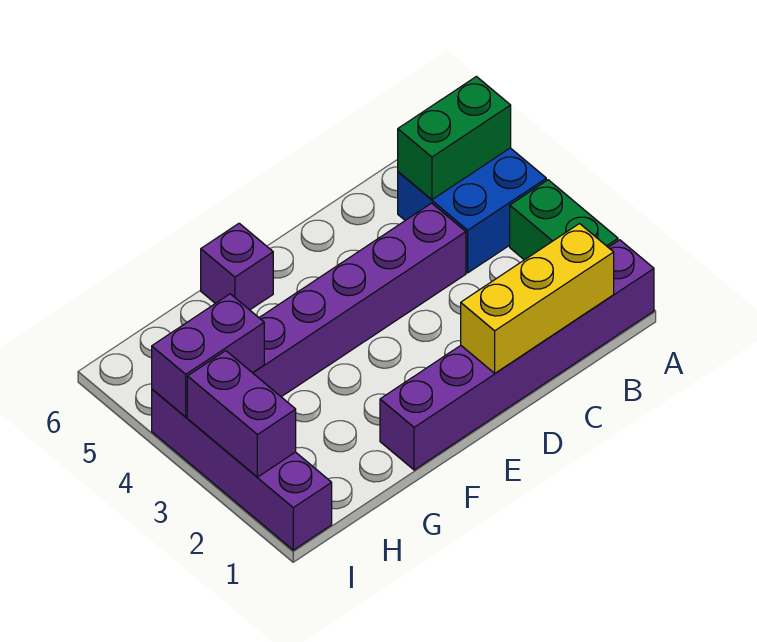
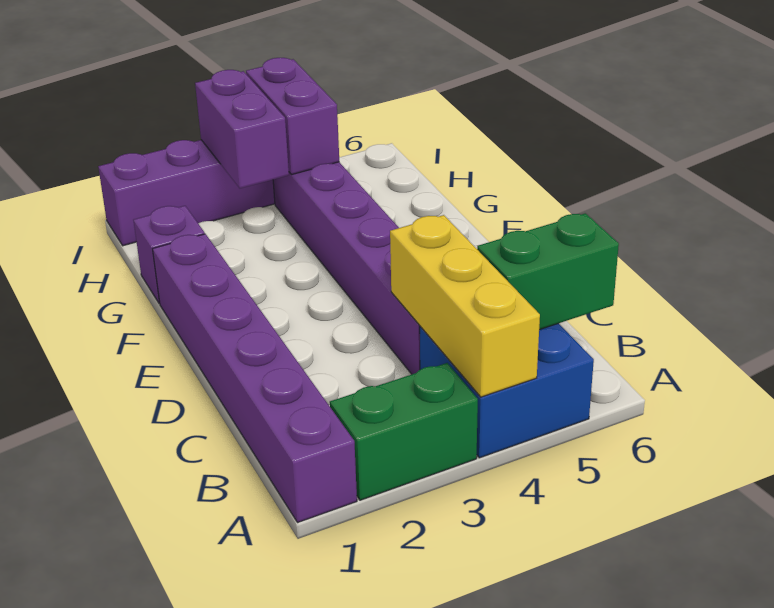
green 1x2 brick [398,77,511,200] -> green 1x2 brick turned to [477,213,619,330]
yellow 1x3 brick [461,224,614,373] -> yellow 1x3 brick moved to [390,215,540,397]
purple 1x1 brick [201,223,273,310] -> purple 1x1 brick moved to [133,206,205,304]
purple 1x2 brick [187,351,296,477] -> purple 1x2 brick turned to [195,70,289,188]

